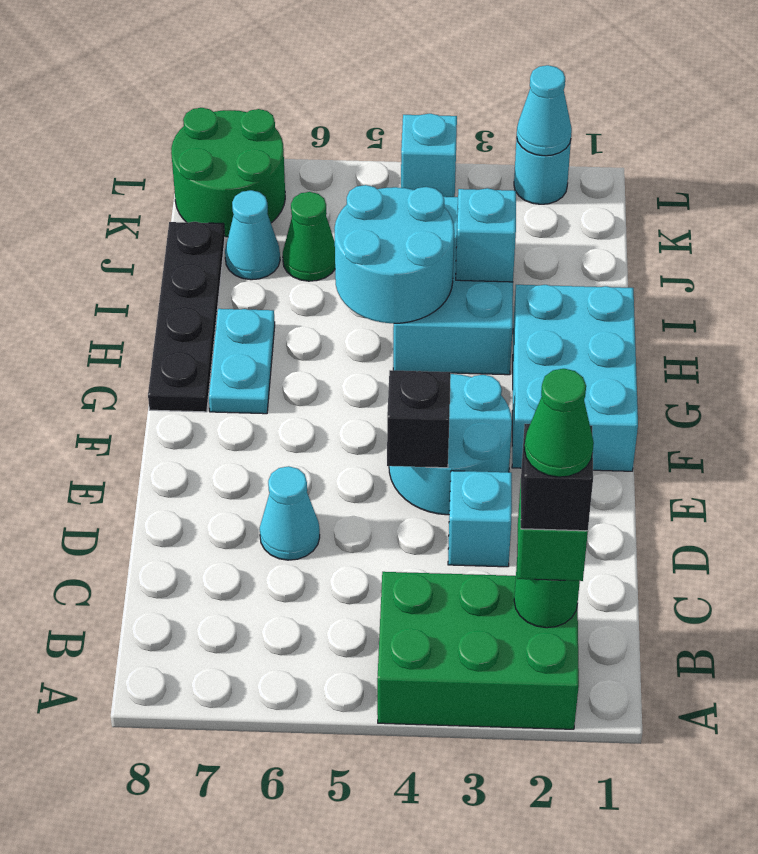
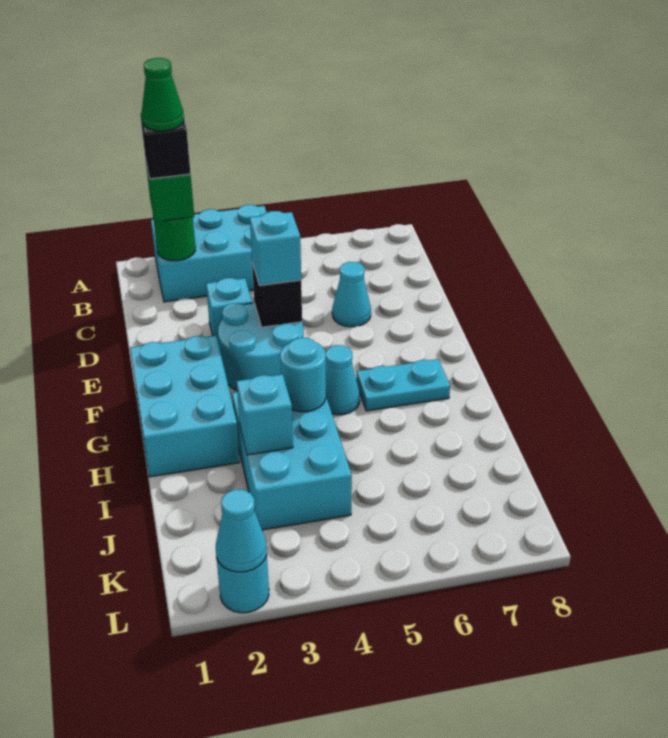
green 2x3 brick [377,572,579,729] -> cyan 2x3 brick [151,205,267,302]
cyan 1x2 plate [209,309,275,414] -> cyan 1x2 plate turned to [356,359,450,411]
black 1x4 plate [148,222,225,412] -> none
cyan 2x2 round brick [335,185,454,323] -> cyan 1x1 round brick [280,338,326,412]
green 1x1 cone [283,192,335,281] -> none
cyan 1x1 cone [225,190,280,280] -> cyan 1x1 cone moved to [326,345,360,415]
green 2x2 round brick [171,108,285,237] -> none
cyan 1x1 brick [401,114,457,197] -> cyan 1x1 brick moved to [250,211,301,285]

